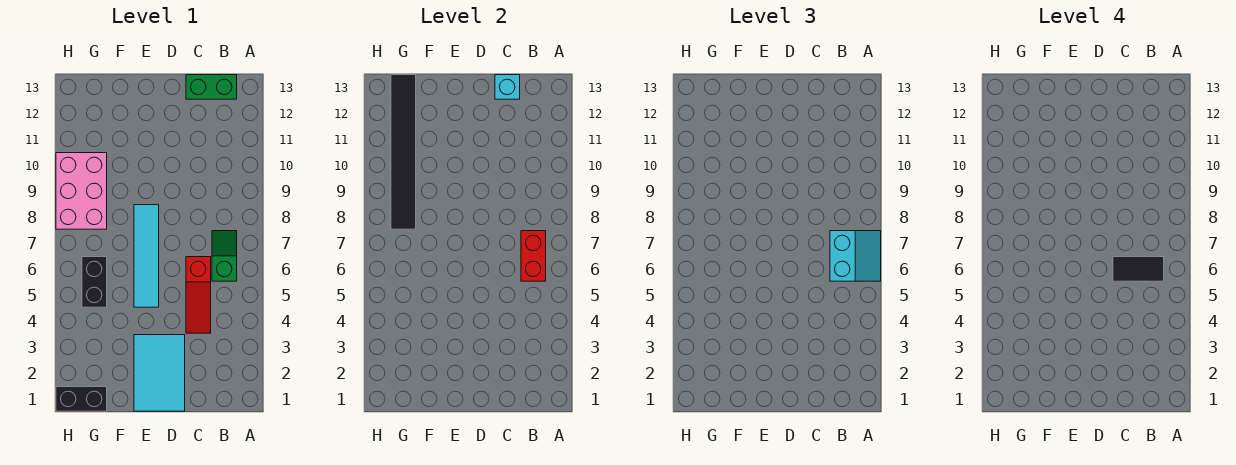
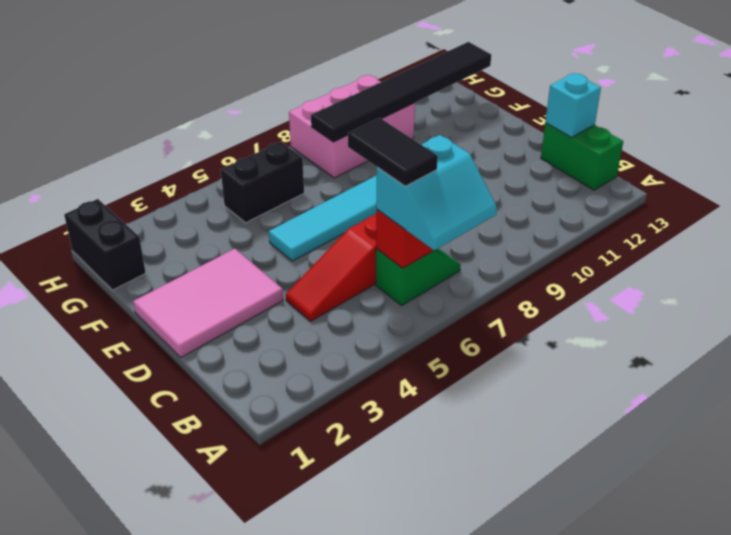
cyan 2x3 tile [134,335,185,411] -> pink 2x3 tile [133,249,283,357]

